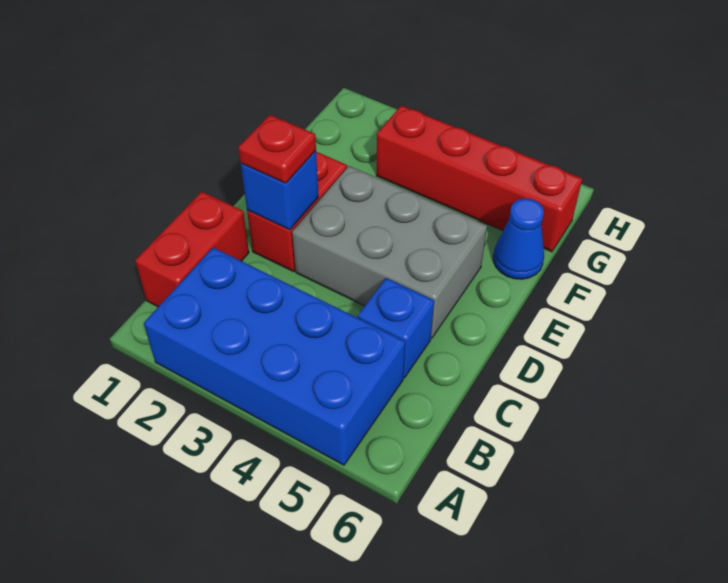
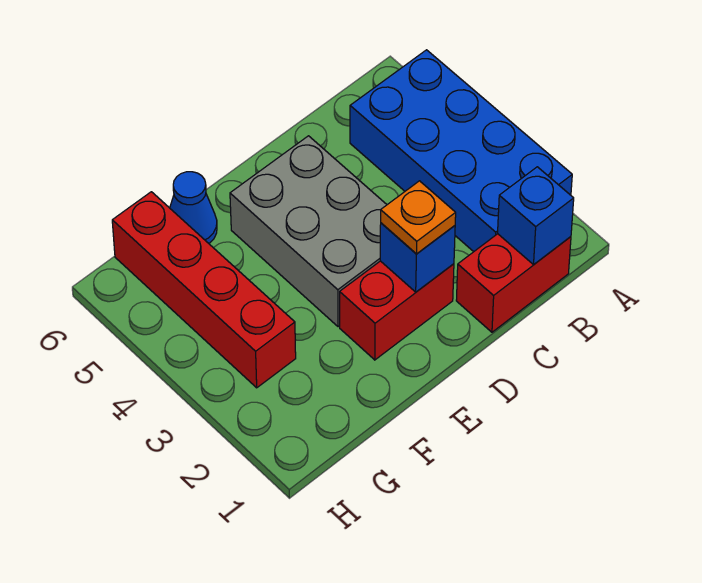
blue 1x1 brick [358,278,434,378] -> blue 1x1 brick moved to [498,167,574,265]
red 1x1 plate [239,115,316,183] -> orange 1x1 plate [381,181,456,254]

